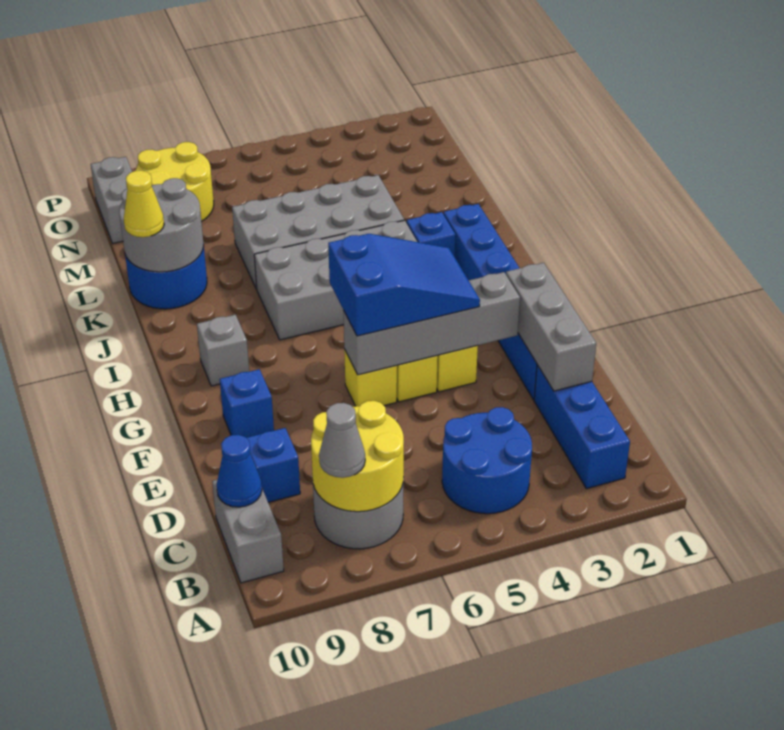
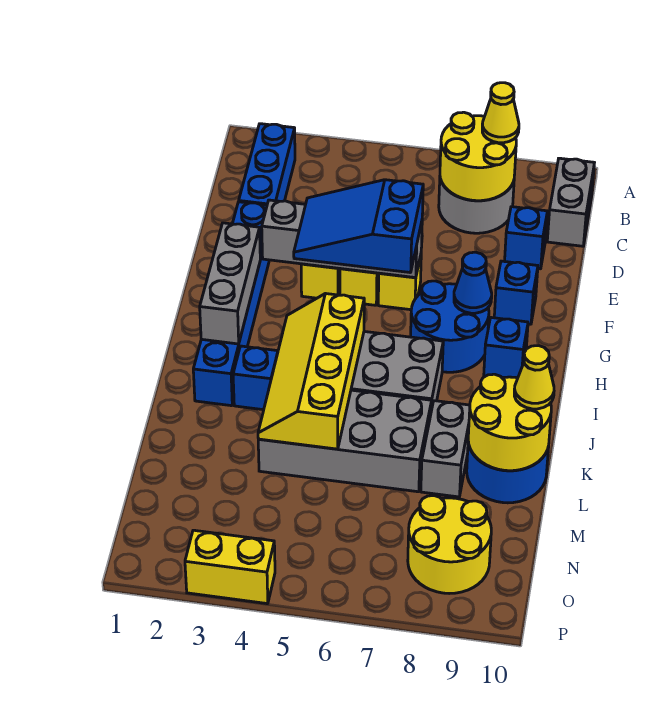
blue 2x2 round brick [442,407,532,514] -> blue 2x2 round brick moved to [411,281,489,372]
grey 1x1 cone [319,403,365,478] -> yellow 1x1 cone [482,83,519,143]
blue 1x1 cone [217,435,262,507] -> blue 1x1 cone moved to [454,252,492,313]
grey 1x3 brick [506,263,596,391] -> grey 1x3 brick moved to [200,223,260,344]
grey 1x1 brick [197,315,249,386] -> blue 1x1 brick [484,318,528,378]
none -> yellow 2x4 slope [258,294,364,449]
grey 2x2 round brick [119,178,204,272] -> yellow 2x2 round brick [468,374,551,471]
grey 1x2 brick [91,157,132,243] -> grey 1x2 brick moved to [421,401,470,497]
none -> yellow 1x2 brick [185,530,275,604]

